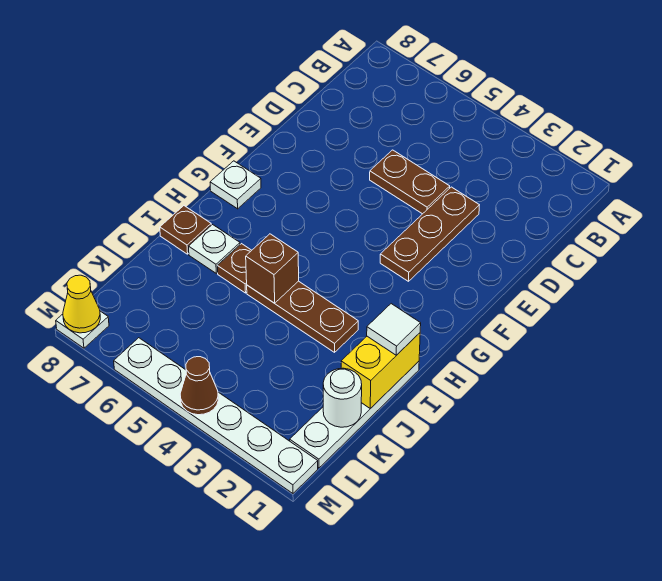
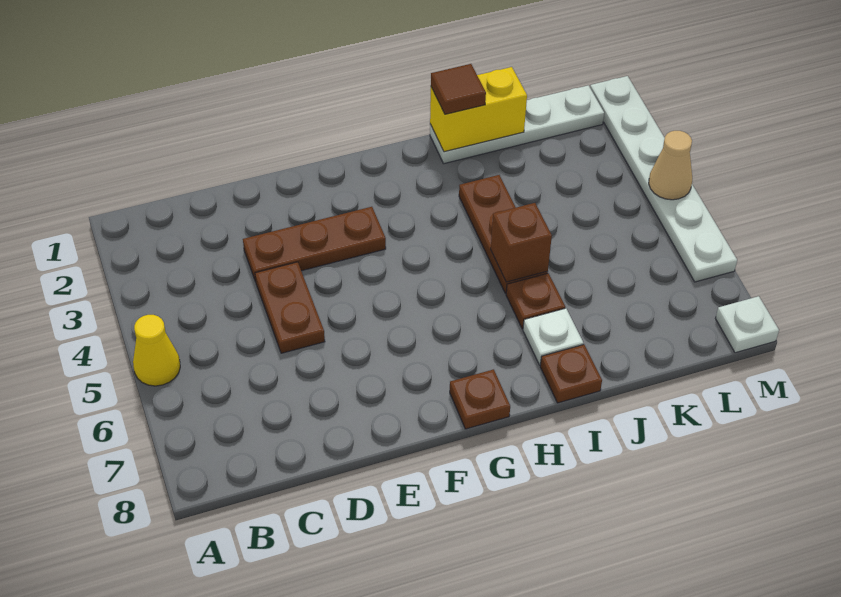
white 1x1 plate [210,161,261,209] -> brown 1x1 plate [450,369,510,429]
white 1x1 tile [367,304,421,355] -> brown 1x1 tile [431,64,486,114]
white 1x1 round brick [323,368,362,427] -> none
brown 1x1 cone [180,357,218,415] -> tan 1x1 cone [649,131,692,200]
yellow 1x1 cone [63,275,100,333] -> yellow 1x1 cone moved to [133,315,180,386]

